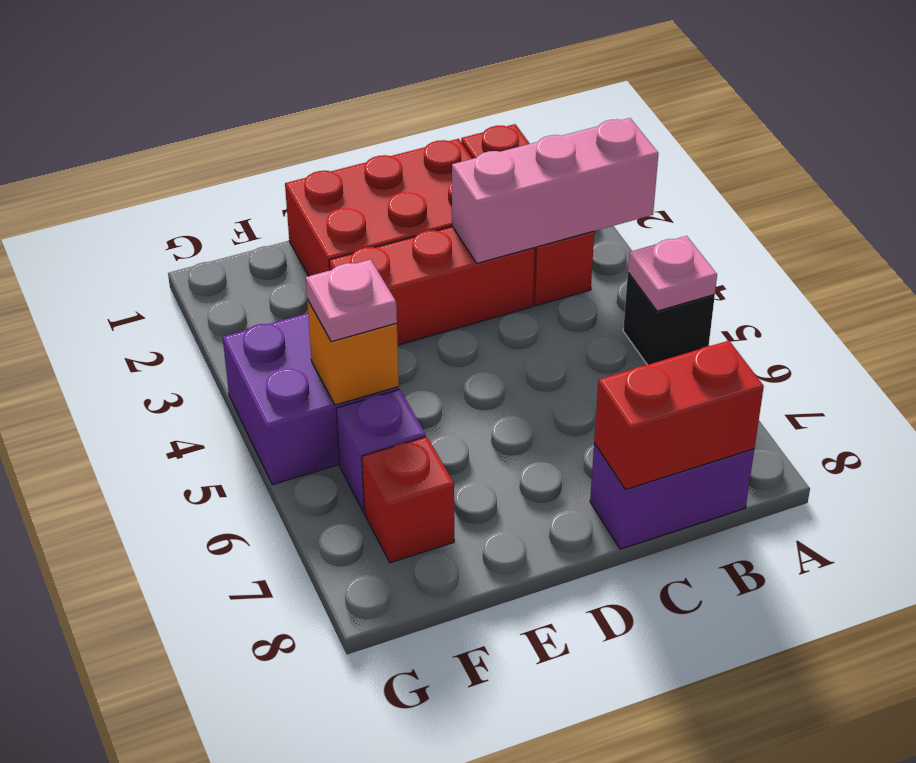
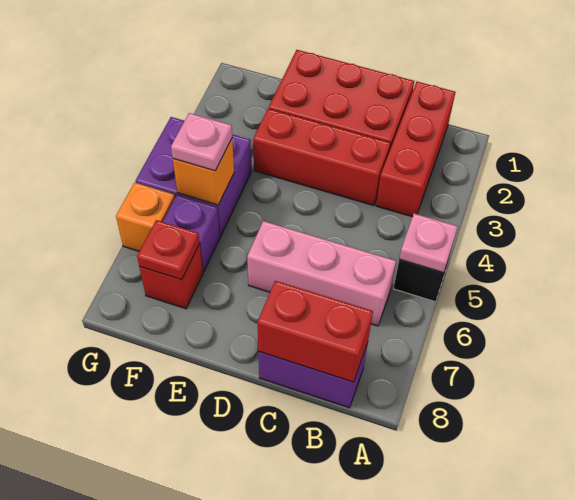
pink 1x3 brick [452,118,659,263] -> pink 1x3 brick moved to [247,221,396,326]
none -> red 1x1 plate [137,220,200,280]
none -> orange 1x1 brick [116,182,175,251]

